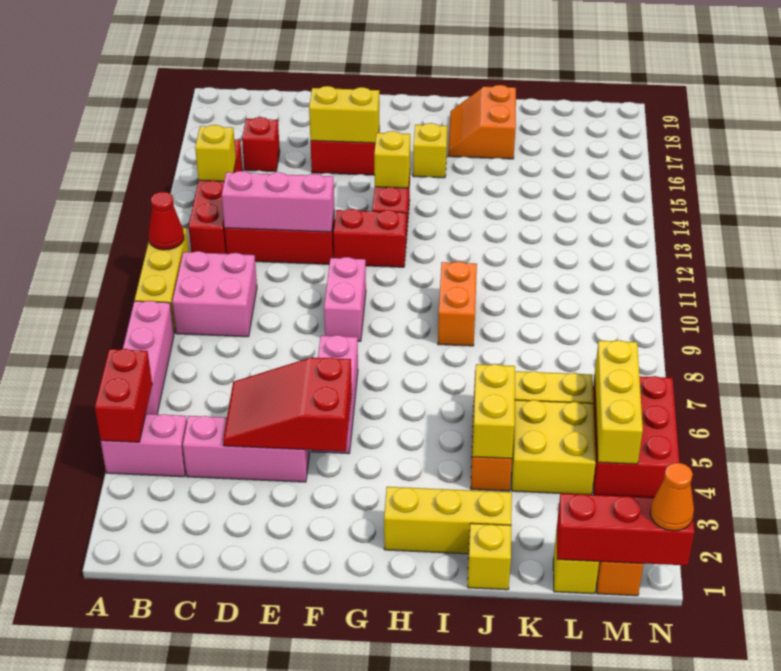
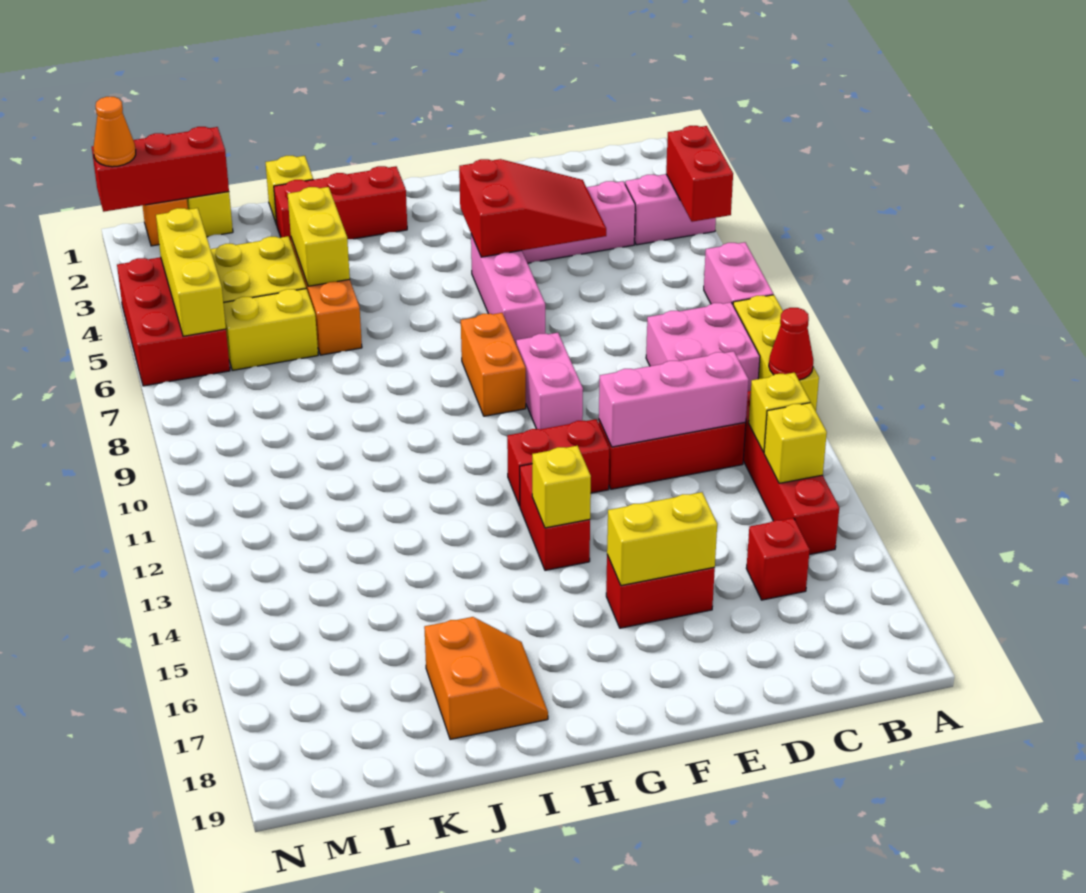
pink 1x3 brick [123,301,174,414] -> pink 1x2 brick [704,242,773,304]
yellow 1x3 brick [384,487,512,554] -> red 1x3 brick [274,166,407,241]
yellow 1x1 brick [413,123,447,178] -> yellow 1x1 brick moved to [749,373,810,452]
orange 1x2 brick [438,261,477,346] -> orange 1x2 brick moved to [461,313,526,416]

